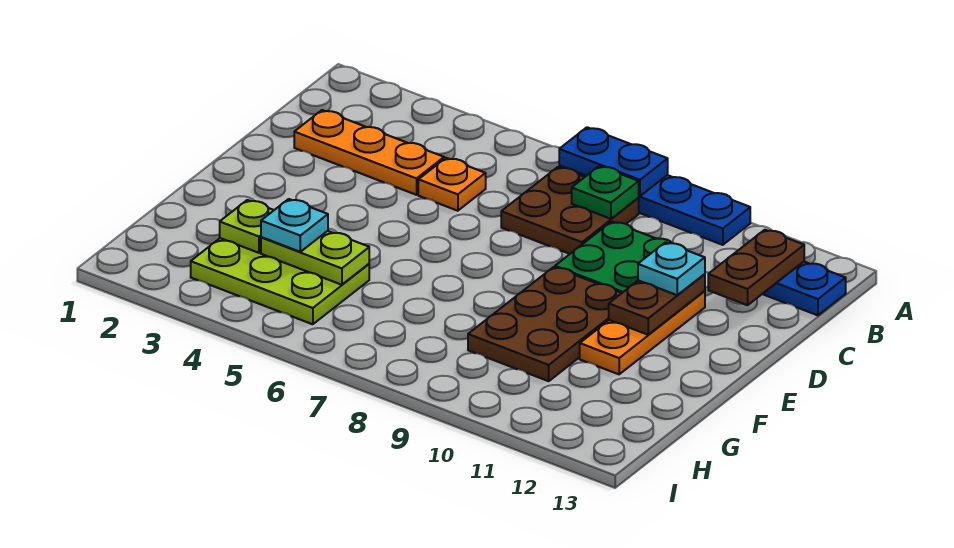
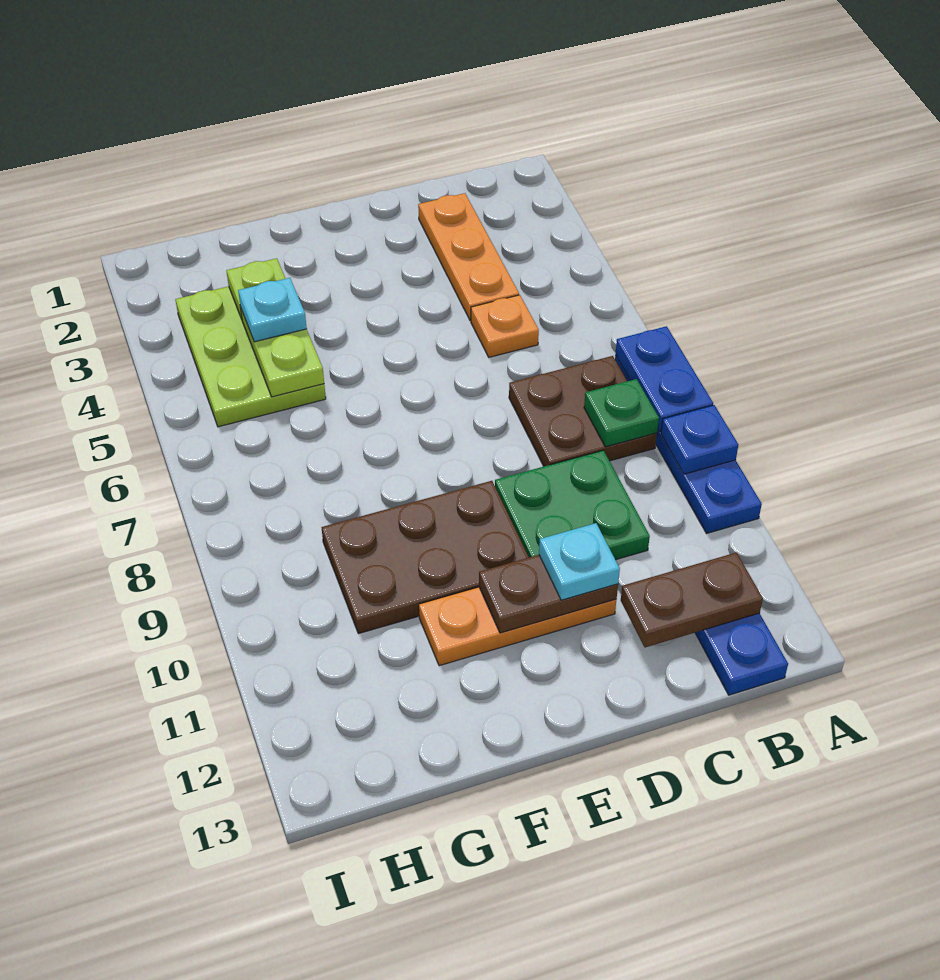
none -> blue 1x1 plate [661,405,738,474]

